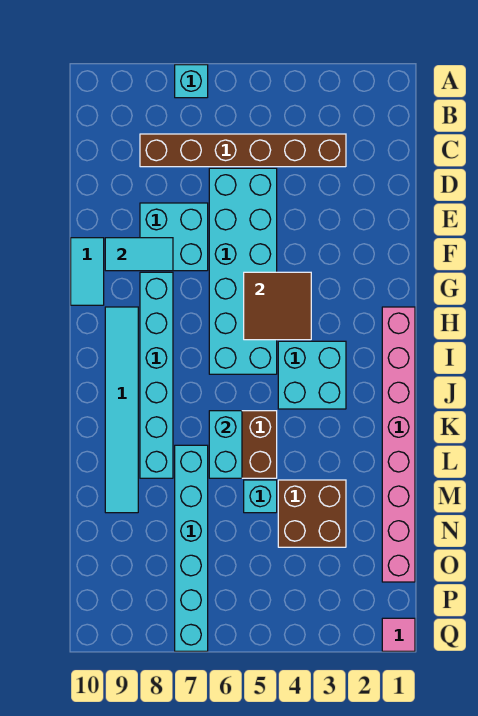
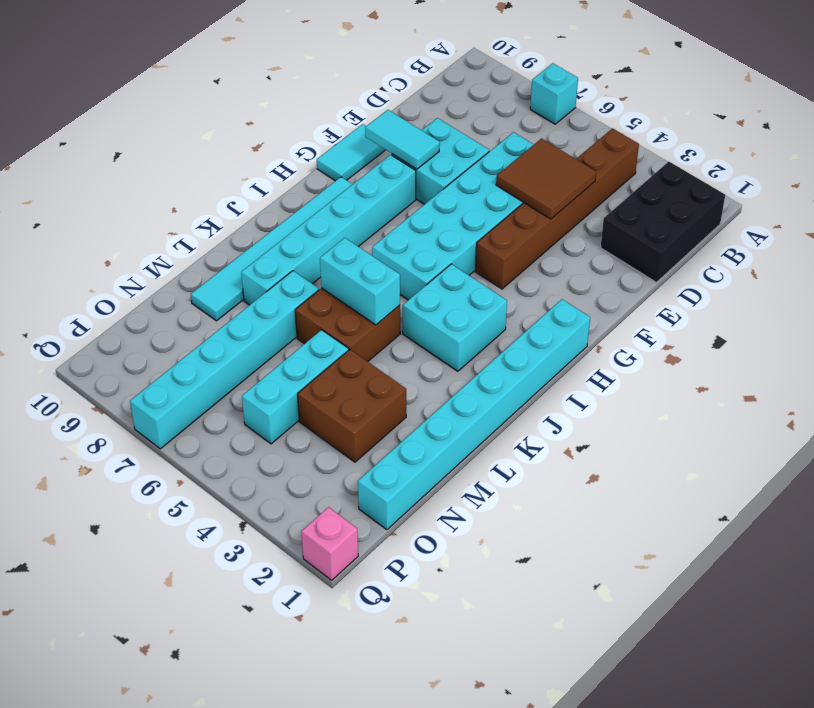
none -> black 2x3 brick [600,162,725,282]
brown 1x6 brick [140,134,346,167] -> brown 1x6 brick turned to [476,128,639,289]
brown 2x2 tile [244,272,311,340] -> brown 2x2 tile moved to [496,139,596,219]
pink 1x8 brick [382,307,415,582] -> cyan 1x8 brick [358,299,590,530]
cyan 1x2 brick [209,411,242,478] -> cyan 1x2 brick turned to [320,238,400,325]
cyan 1x1 brick [244,480,277,513] -> cyan 1x3 brick [242,330,349,444]
pink 1x1 tile [382,618,415,651] -> pink 1x1 brick [301,507,358,580]

